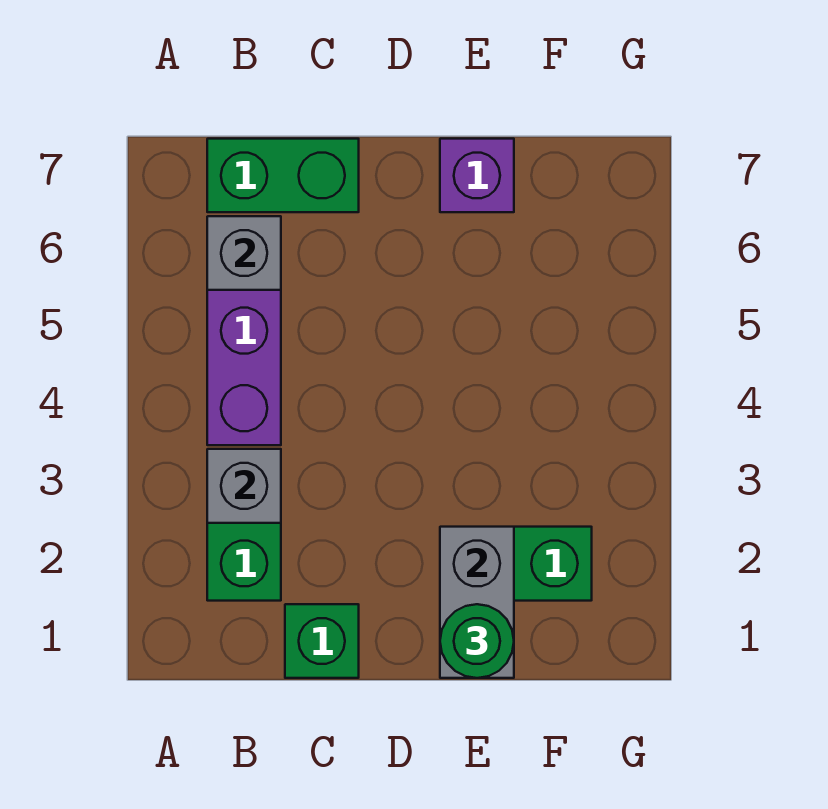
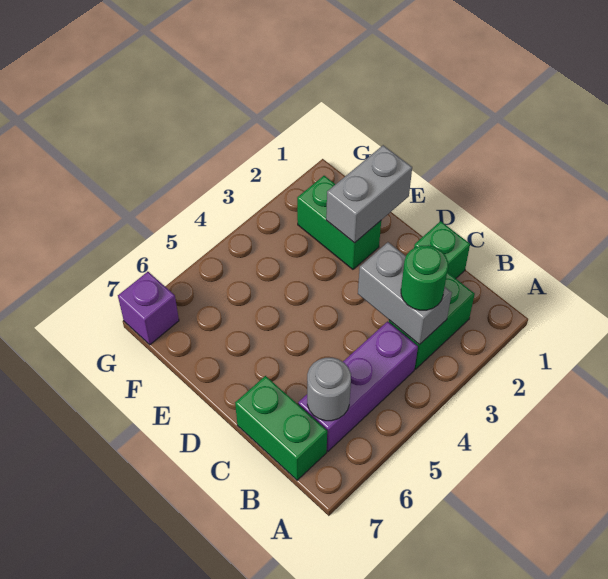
grey 1x1 brick [207,449,281,523] -> grey 1x2 brick [358,242,452,345]
grey 1x1 brick [207,216,281,290] -> grey 1x1 round brick [307,358,351,421]
green 1x1 round brick [440,604,514,678] -> green 1x1 round brick moved to [401,245,448,310]
purple 1x1 brick [440,139,514,212] -> purple 1x1 brick moved to [118,272,179,345]

